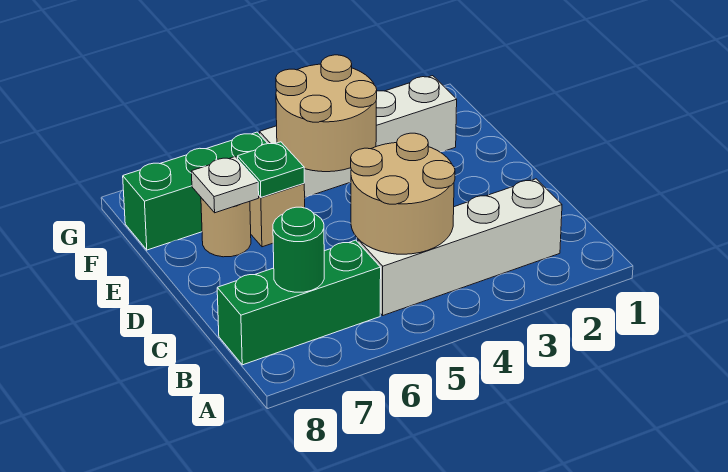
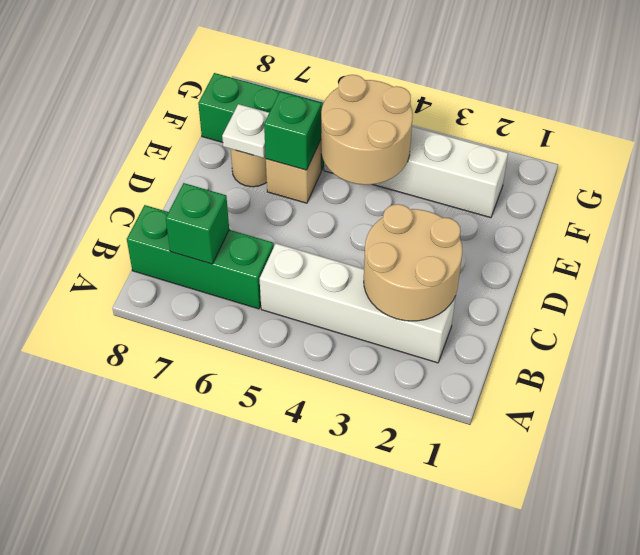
tan 2x2 round brick [351,133,455,254] -> tan 2x2 round brick moved to [364,204,462,321]
green 1x1 round brick [273,207,324,292] -> green 1x1 brick [166,183,229,264]
green 1x1 plate [238,142,304,197] -> green 1x1 brick [264,92,321,170]

